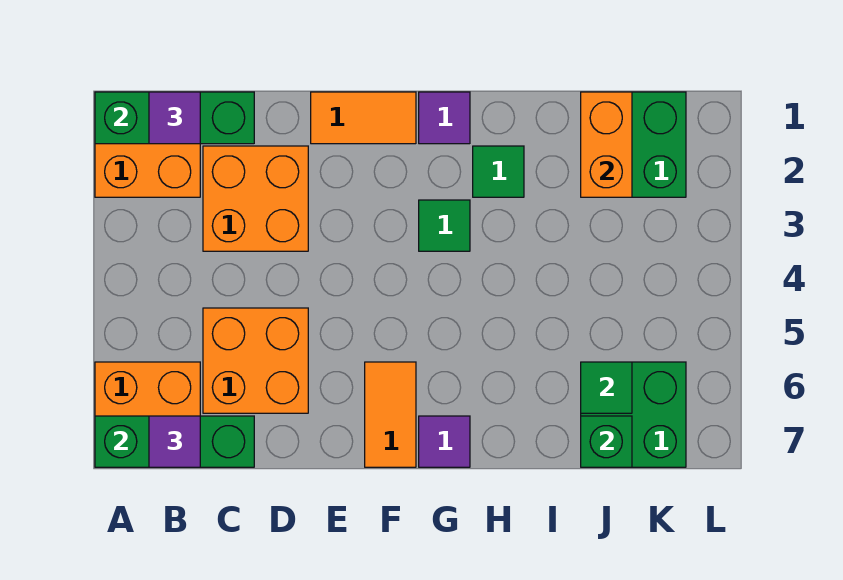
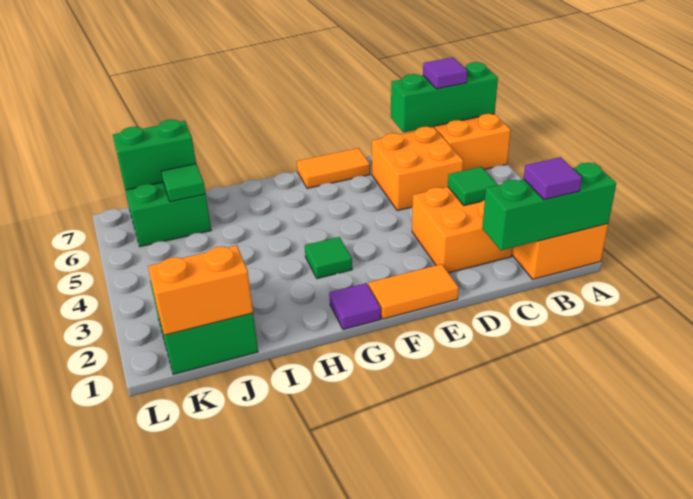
orange 1x2 tile [365,362,416,467] -> orange 1x2 tile turned to [297,148,370,188]
purple 1x1 tile [419,416,470,467] -> none
green 1x1 tile [473,146,524,197] -> green 1x1 tile moved to [448,167,498,206]
orange 1x2 brick [581,92,632,197] -> orange 1x2 brick turned to [148,245,253,335]
green 1x1 brick [581,416,632,467] -> green 1x2 brick [113,120,196,190]

